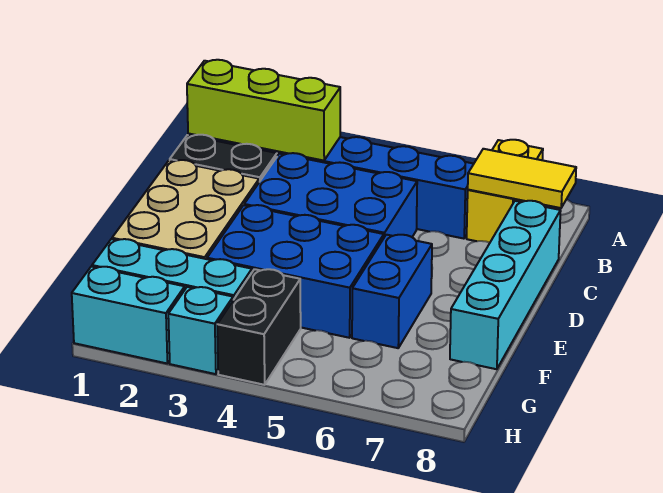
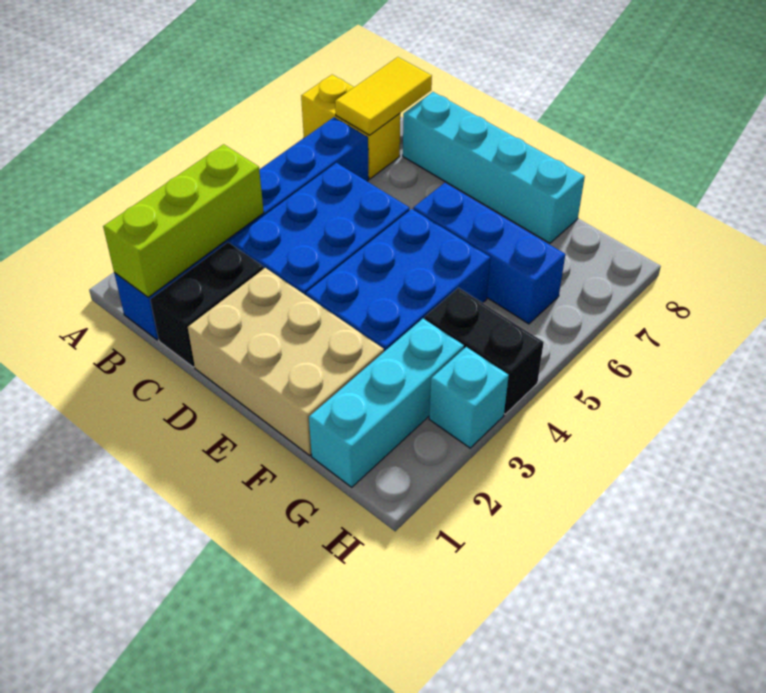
blue 1x2 brick [352,235,432,348] -> blue 1x3 brick [413,183,565,324]
cyan 1x2 brick [72,266,185,363] -> none

